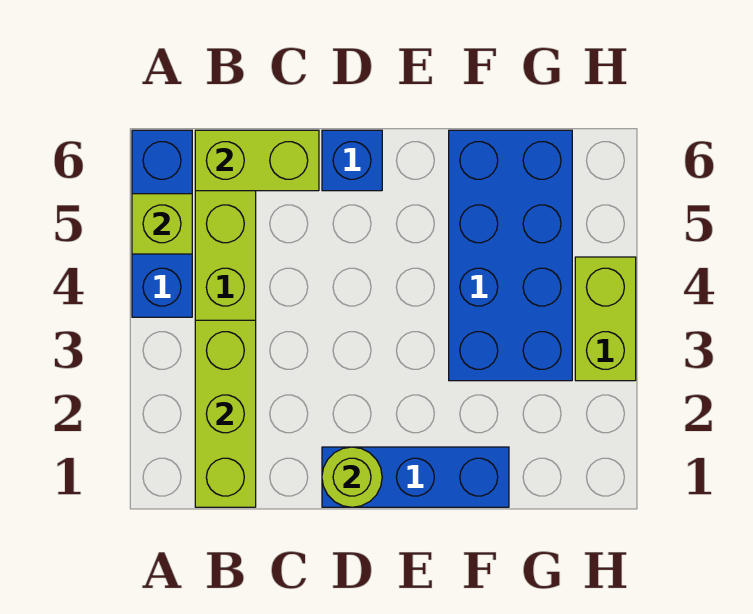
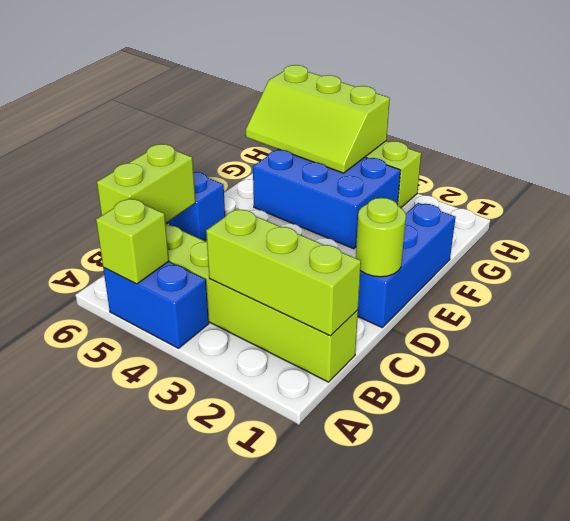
blue 1x3 brick [132,130,192,317] -> blue 1x2 brick [103,261,209,348]
blue 2x4 brick [449,130,572,381] -> blue 2x3 brick [253,149,401,249]
none -> lime 2x3 slope [246,65,390,173]

